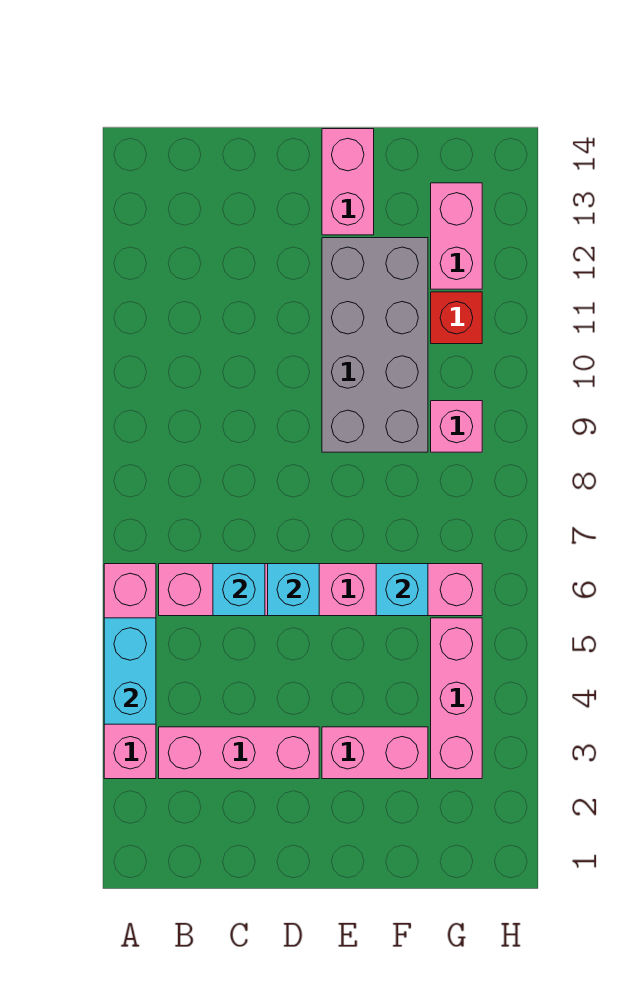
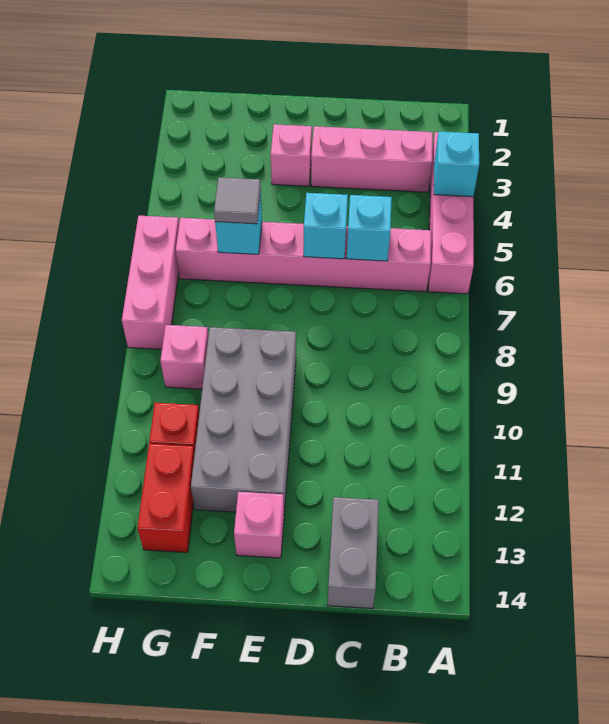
cyan 1x2 brick [104,618,156,724] -> cyan 1x1 brick [434,131,479,197]
none -> grey 1x2 brick [328,497,379,609]
pink 1x2 brick [322,727,428,779] -> pink 1x1 brick [271,124,312,186]
pink 1x2 brick [322,129,374,235] -> pink 1x1 brick [234,492,284,558]
none -> grey 1x1 tile [214,177,261,224]
pink 1x3 brick [431,618,482,779] -> pink 1x3 brick moved to [122,216,179,349]
pink 1x2 brick [431,183,482,289] -> red 1x2 brick [137,444,195,553]

